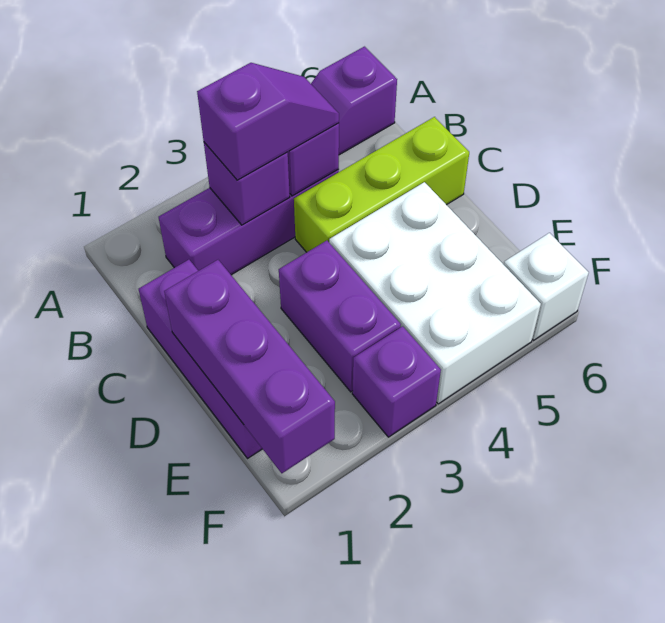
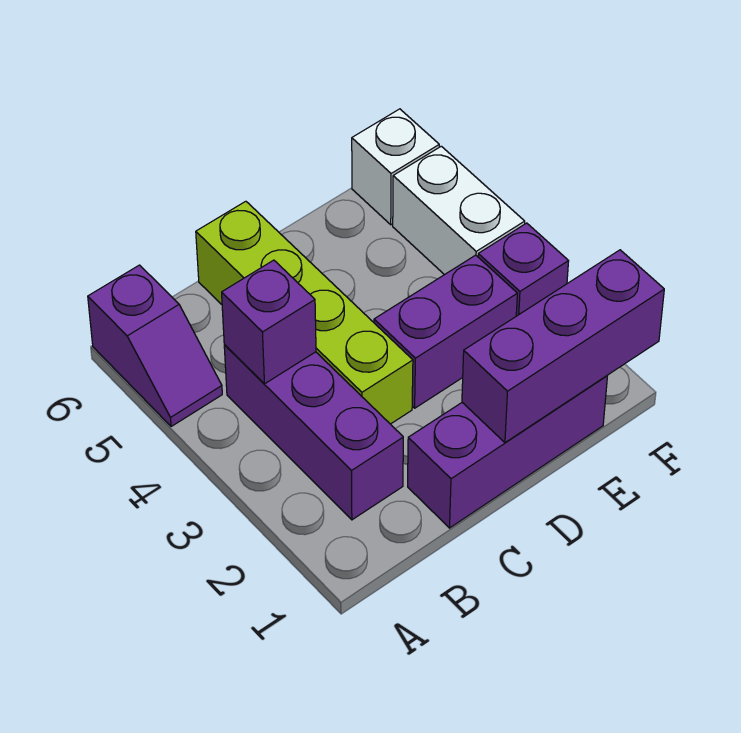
purple 1x1 brick [204,143,290,225] -> none
purple 1x2 slope [197,63,339,180] -> none
lime 1x3 brick [294,117,469,252] -> lime 1x4 brick [196,201,413,424]
white 2x3 brick [329,182,541,404] -> white 1x2 brick [393,146,525,275]

